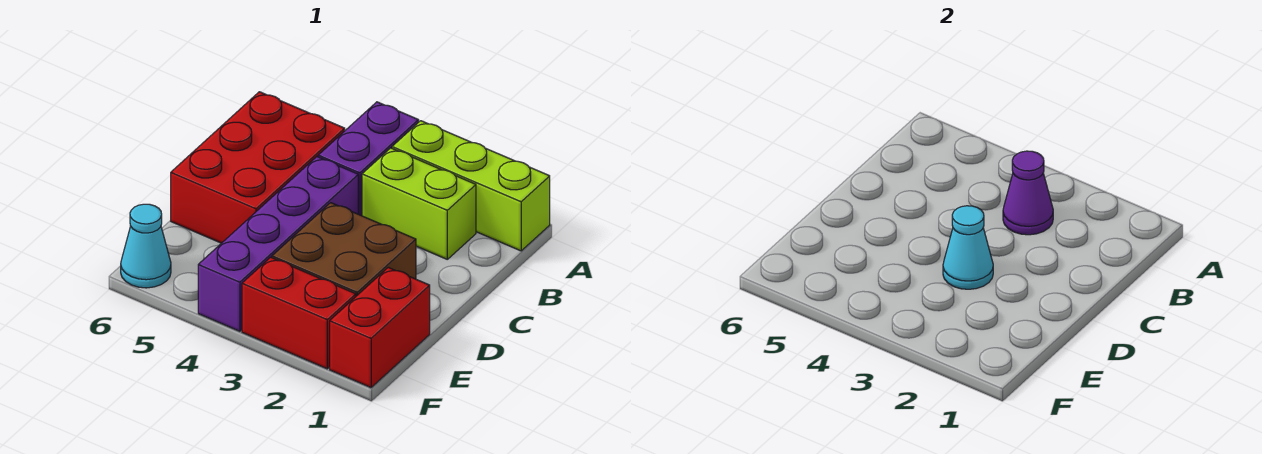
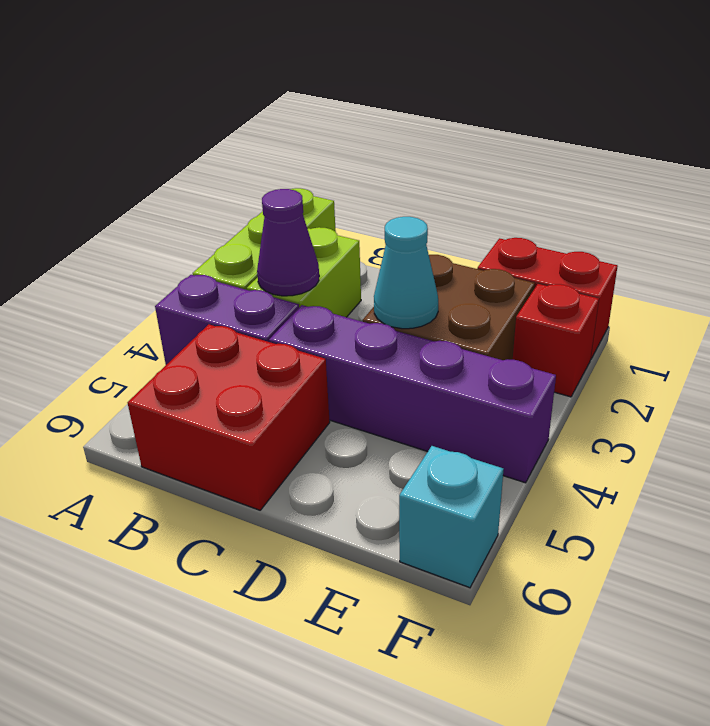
red 2x3 brick [171,92,345,243] -> red 2x2 brick [128,324,330,510]
red 1x2 brick [242,257,356,369] -> red 1x1 brick [513,284,599,397]
cyan 1x1 cone [121,204,171,288] -> cyan 1x1 brick [399,446,504,588]

